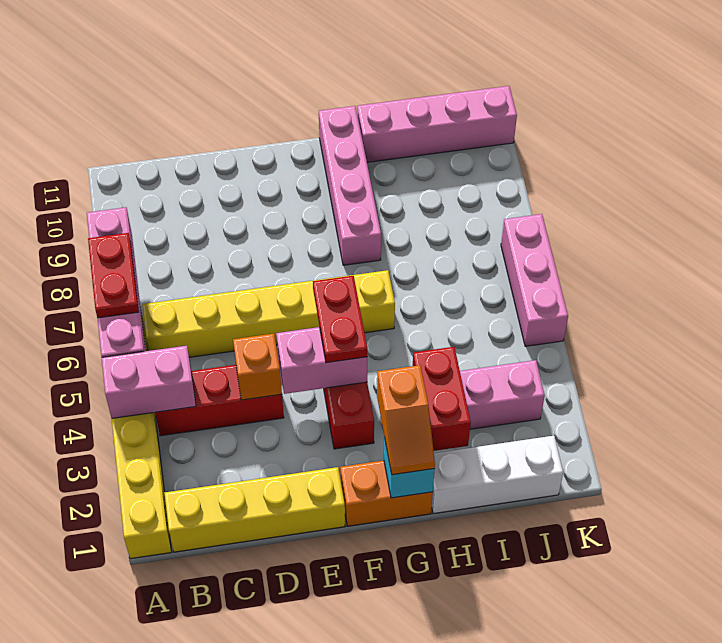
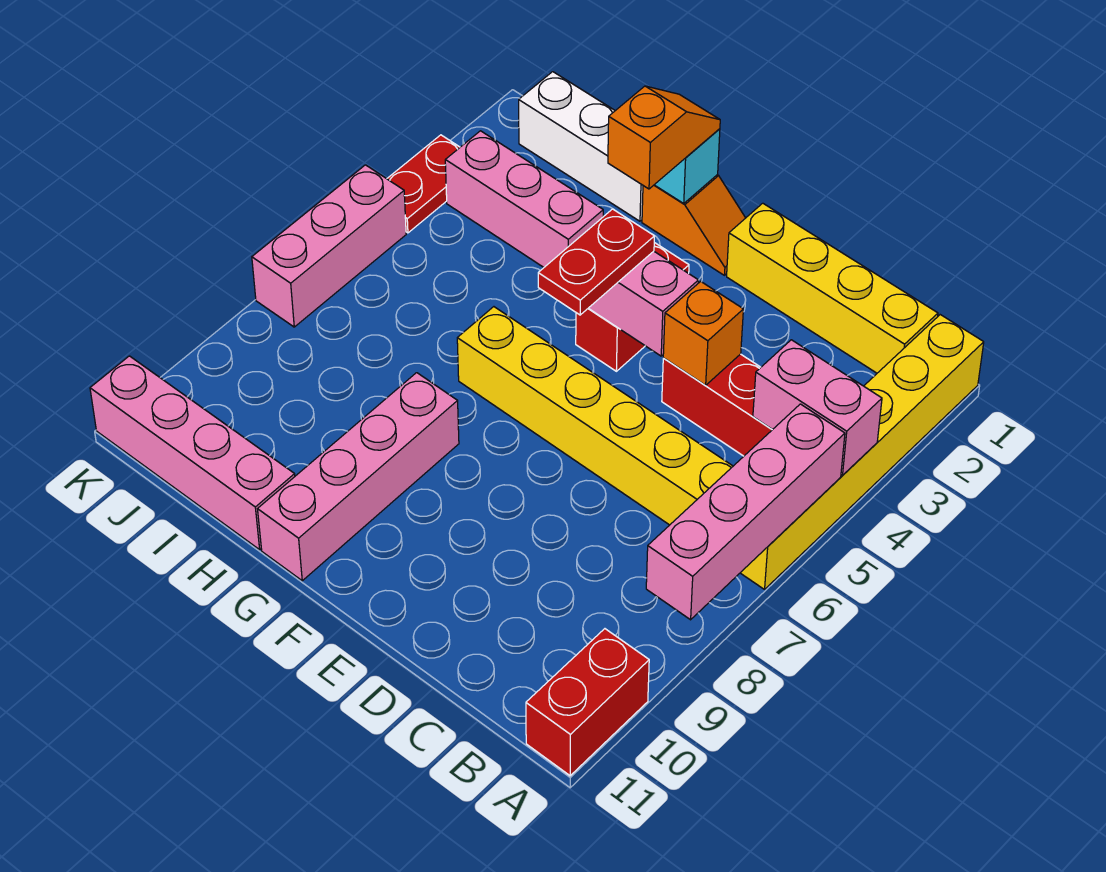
red 1x2 plate [88,233,139,318] -> red 1x2 plate moved to [387,135,460,233]
orange 1x2 brick [340,460,433,526] -> orange 1x2 slope [642,175,745,275]
red 1x2 brick [413,347,471,451] -> red 1x2 brick moved to [526,629,649,776]

